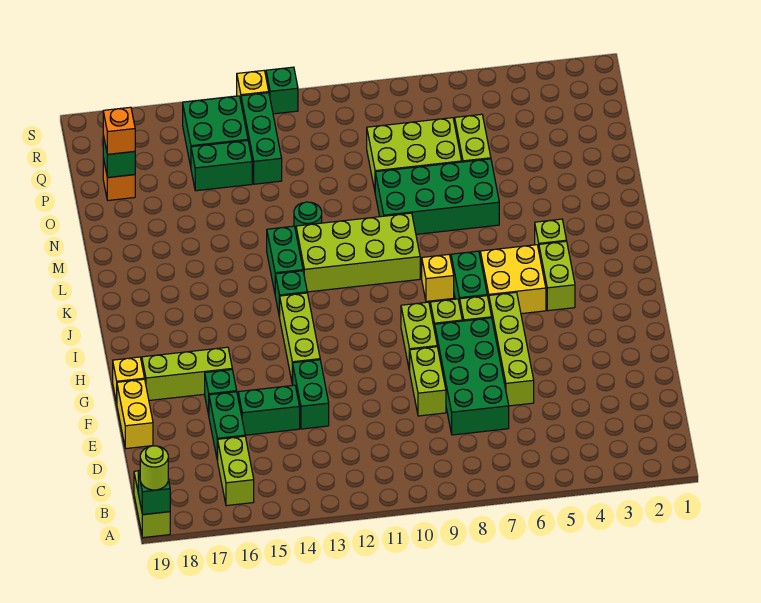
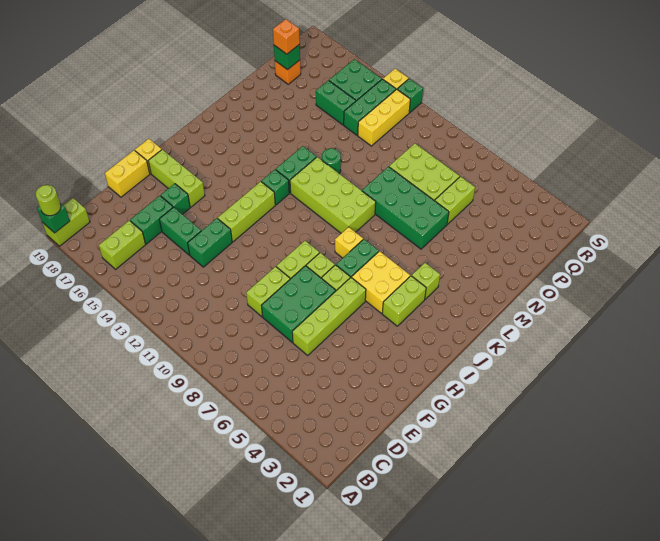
green 2x4 brick [435,318,509,435] -> green 2x3 brick [261,266,336,342]
none -> yellow 1x3 brick [358,89,410,146]

